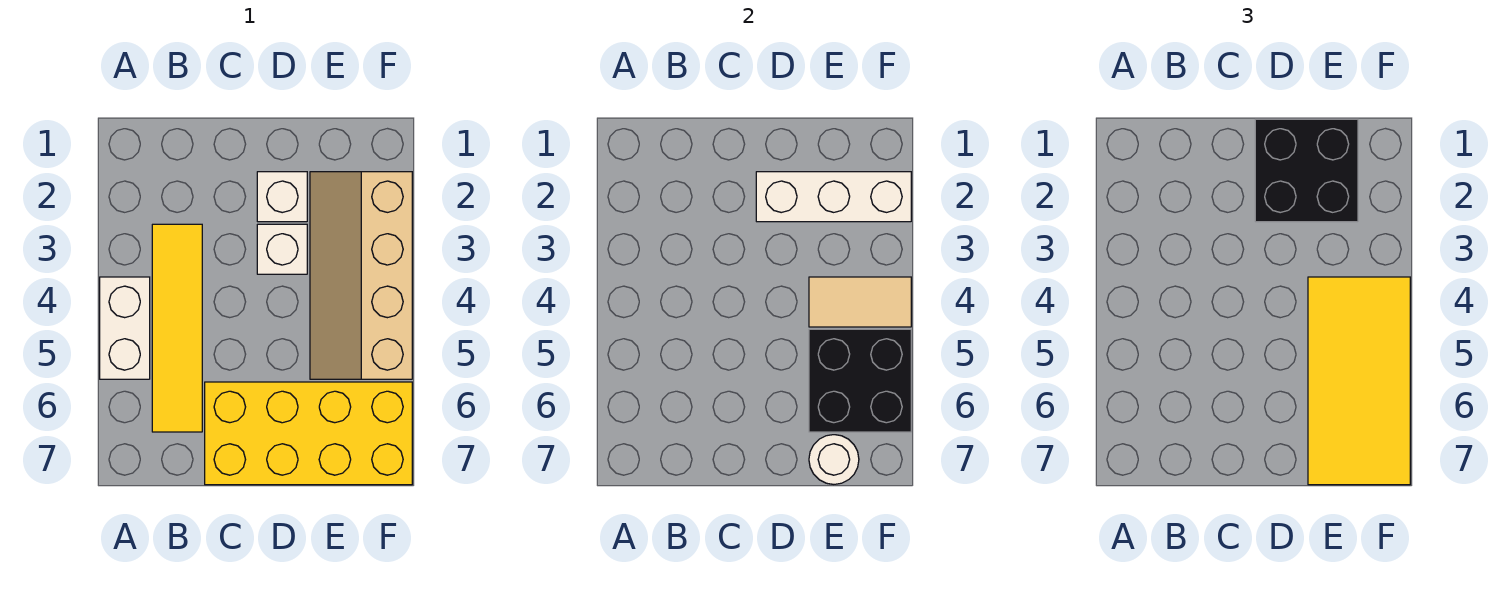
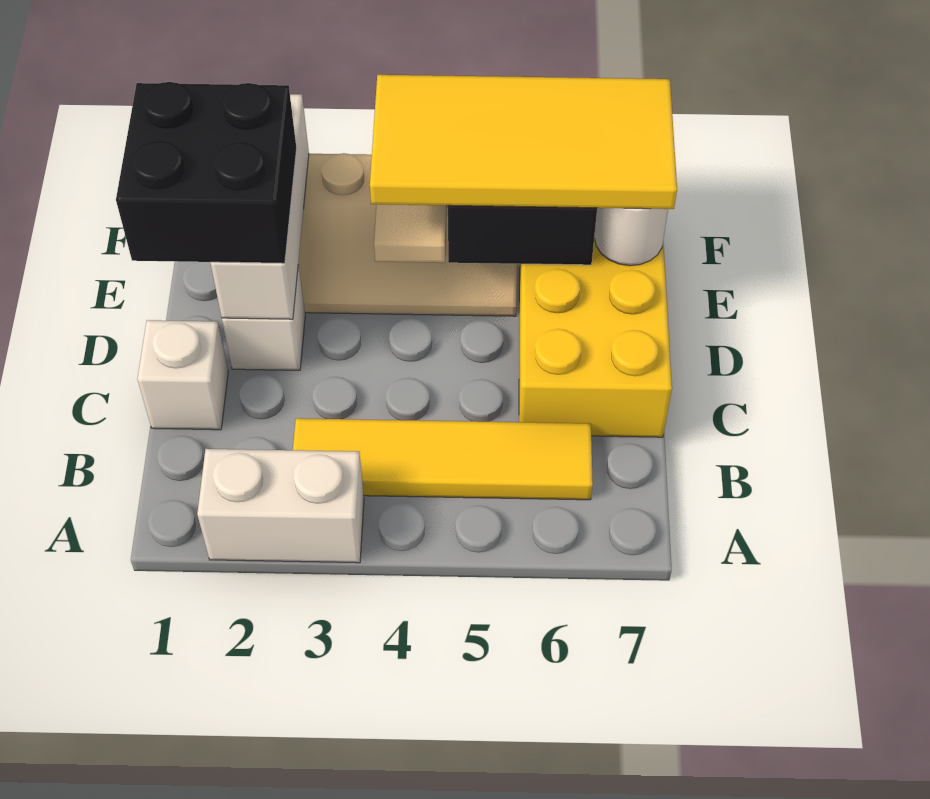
white 1x2 brick [100,277,150,379] -> white 1x2 brick moved to [197,449,364,563]
white 1x1 brick [257,224,307,274] -> white 1x1 brick moved to [137,320,228,430]

